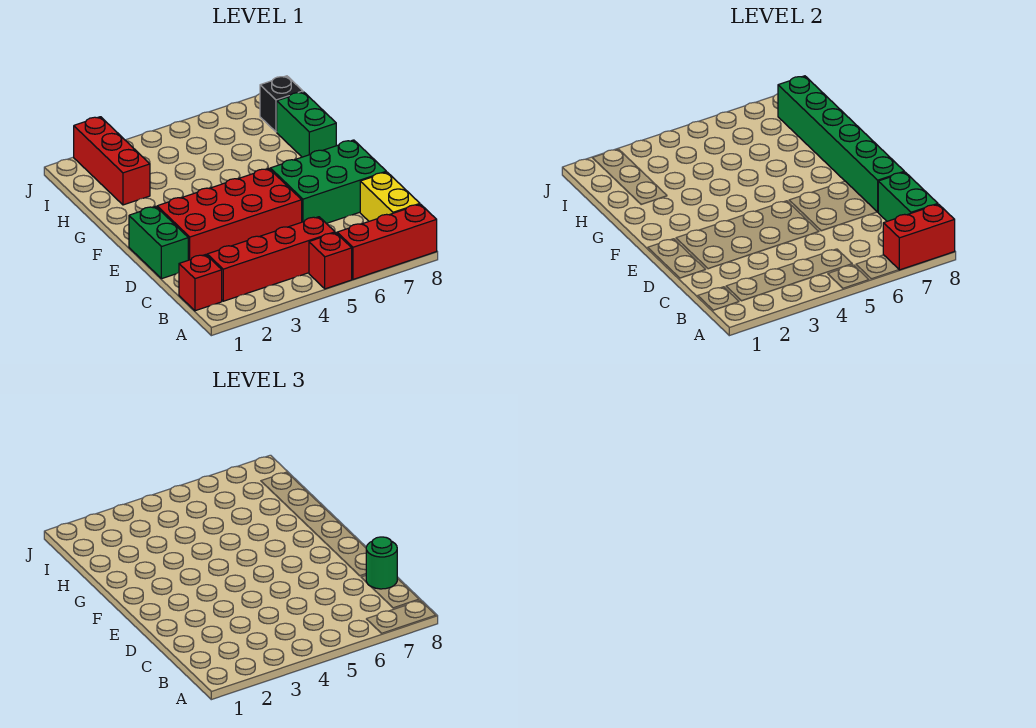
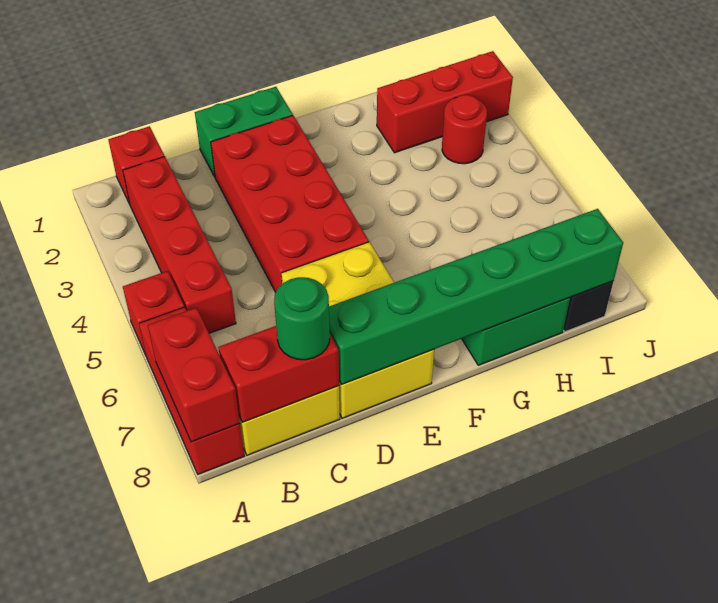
green 1x2 brick [878,172,938,221] -> red 1x2 brick [218,326,339,422]
green 2x3 brick [270,140,386,224] -> yellow 2x3 brick [281,242,434,418]
none -> red 1x1 round brick [442,95,487,164]

